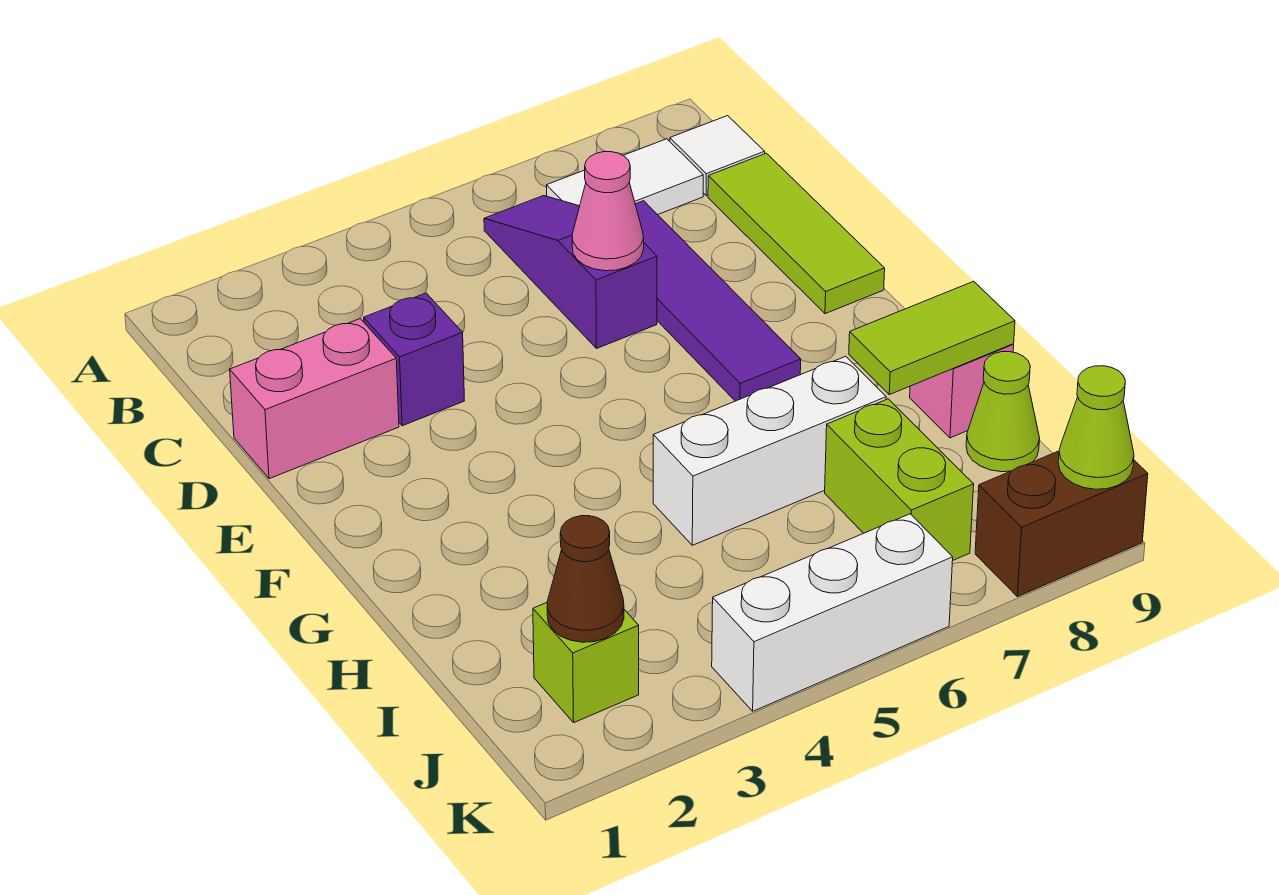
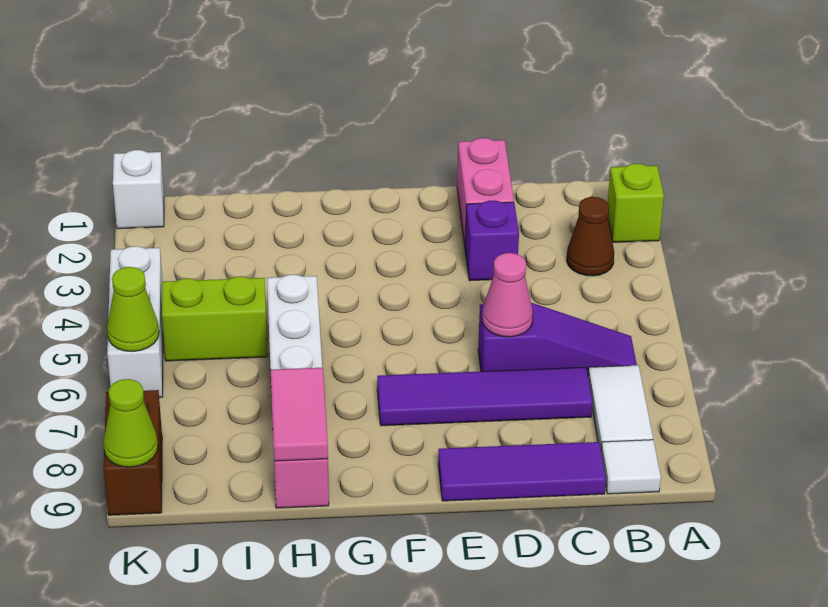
lime 1x3 tile [708,153,885,314] -> purple 1x3 tile [438,442,606,501]
lime 1x2 tile [849,281,1015,395] -> pink 1x2 tile [271,368,328,461]
lime 1x2 brick [825,399,974,560] -> lime 1x2 brick moved to [162,276,267,361]
lime 1x1 cone [966,352,1040,472] -> lime 1x1 cone moved to [107,267,159,352]
lime 1x1 brick [533,603,639,722] -> lime 1x1 brick moved to [608,164,664,242]
brown 1x1 cone [547,516,624,642] -> brown 1x1 cone moved to [567,197,614,276]
none -> white 1x1 brick [113,150,164,229]

